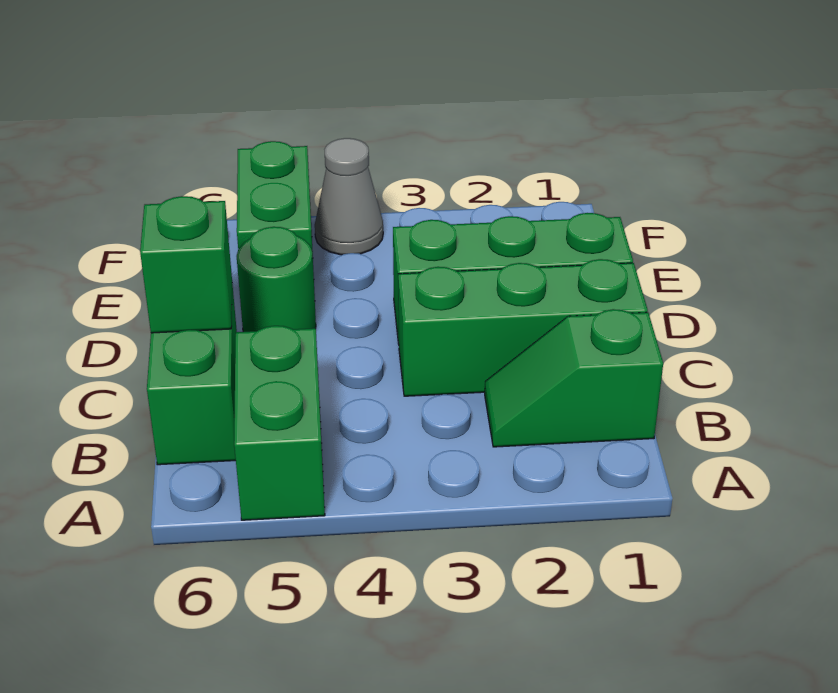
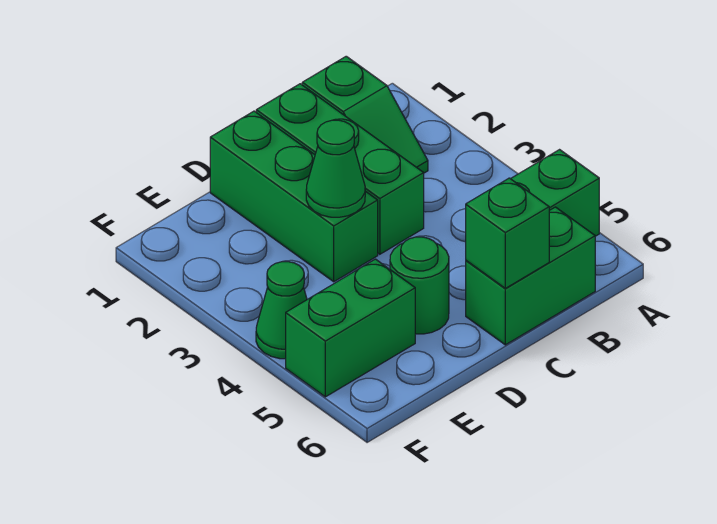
none -> green 1x1 cone [306,120,365,217]
grey 1x1 cone [315,138,383,255] -> green 1x1 cone [256,262,307,359]

